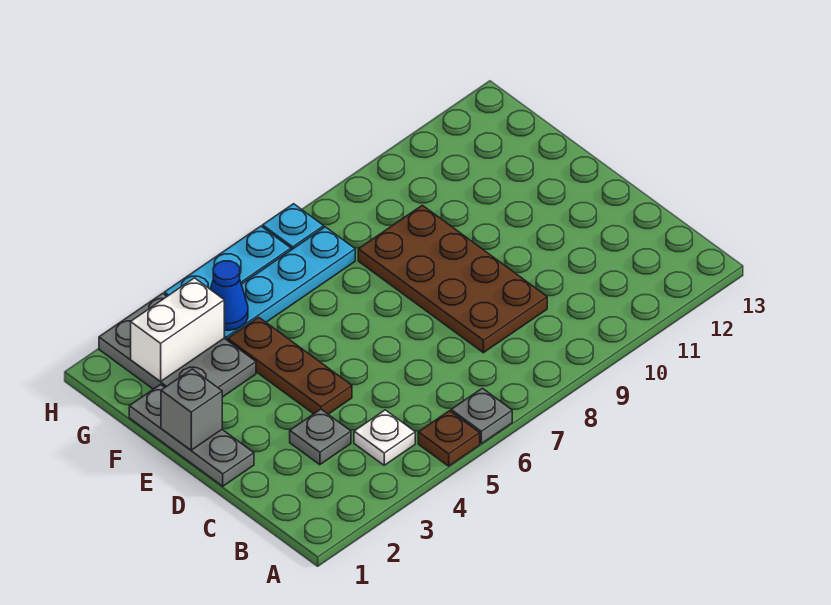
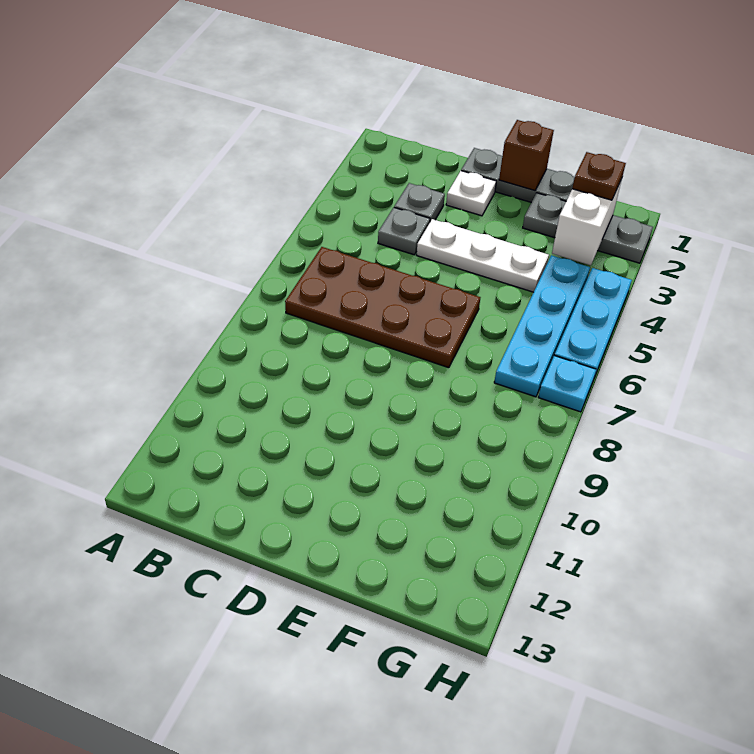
brown 1x1 plate [418,411,480,466] -> brown 1x1 plate moved to [572,152,626,200]
grey 1x1 plate [451,388,512,444] -> grey 1x1 plate moved to [378,208,430,255]
white 1x1 plate [354,410,415,465] -> white 1x1 plate moved to [446,171,496,216]
brown 2x4 plate [358,205,547,353] -> brown 2x4 plate moved to [285,247,480,368]
brown 1x3 plate [228,317,352,414] -> white 1x3 plate [417,219,549,292]
grey 1x1 brick [161,369,222,450] -> brown 1x1 brick [499,120,554,191]
grey 2x3 plate [99,293,256,397] -> grey 1x3 plate [523,193,653,263]
blue 1x1 cone [210,261,248,330] -> none

